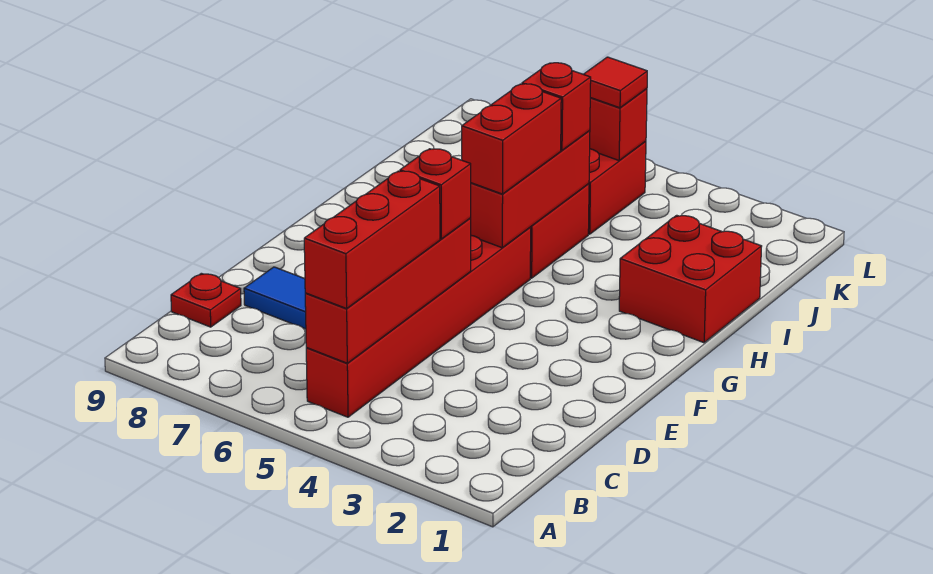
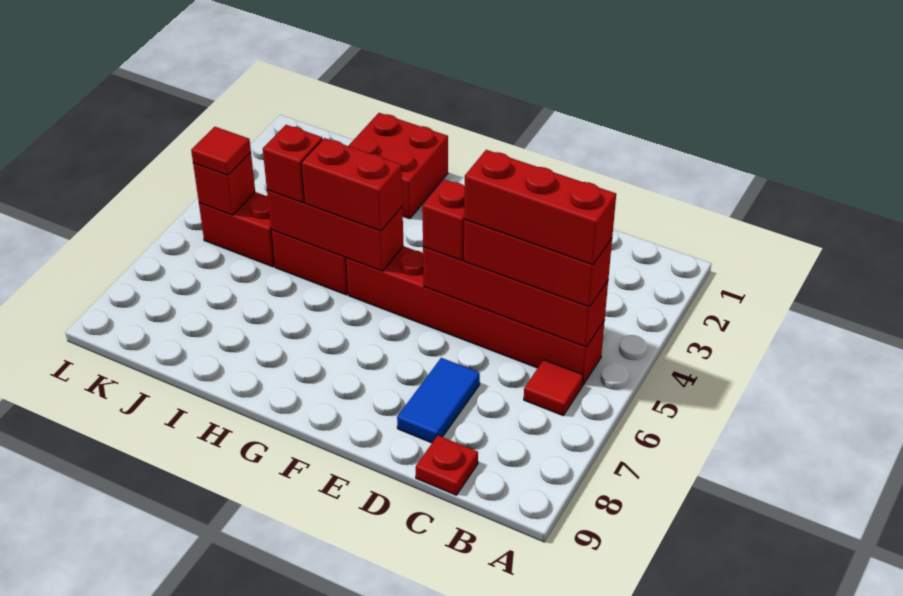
none -> red 1x3 brick [464,150,616,265]
none -> red 1x1 tile [524,360,583,415]

